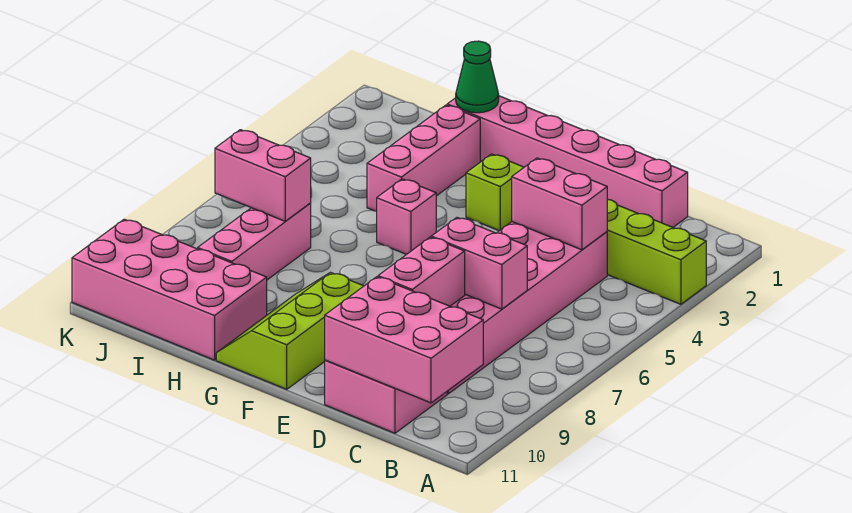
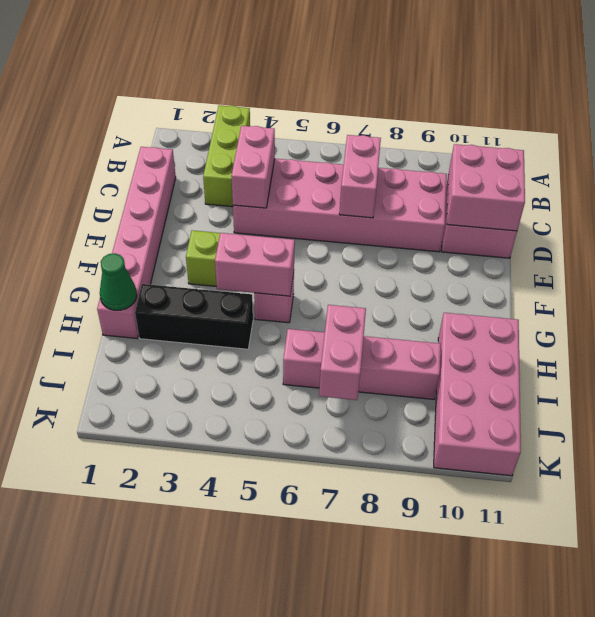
pink 2x3 brick [325,277,483,403] -> pink 2x2 brick [447,144,525,231]
pink 1x2 brick [378,237,465,306] -> pink 1x2 brick moved to [215,233,295,296]
lime 2x3 slope [216,272,363,389] -> none
pink 1x3 brick [367,105,480,211] -> black 1x3 brick [135,284,253,349]
pink 1x3 brick [198,203,311,280] -> pink 1x4 brick [283,329,441,399]

